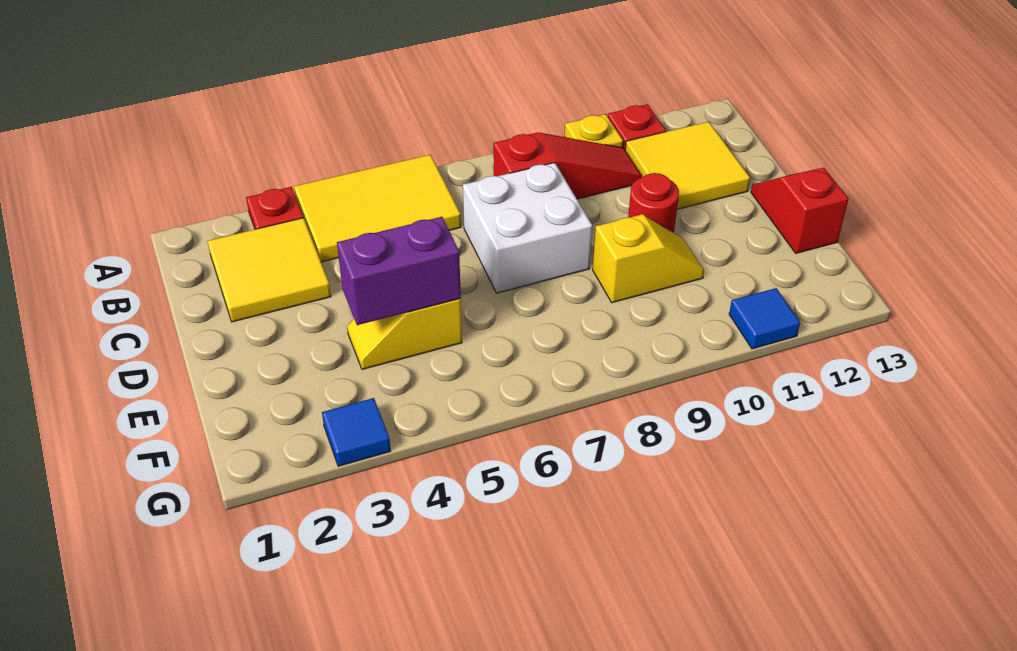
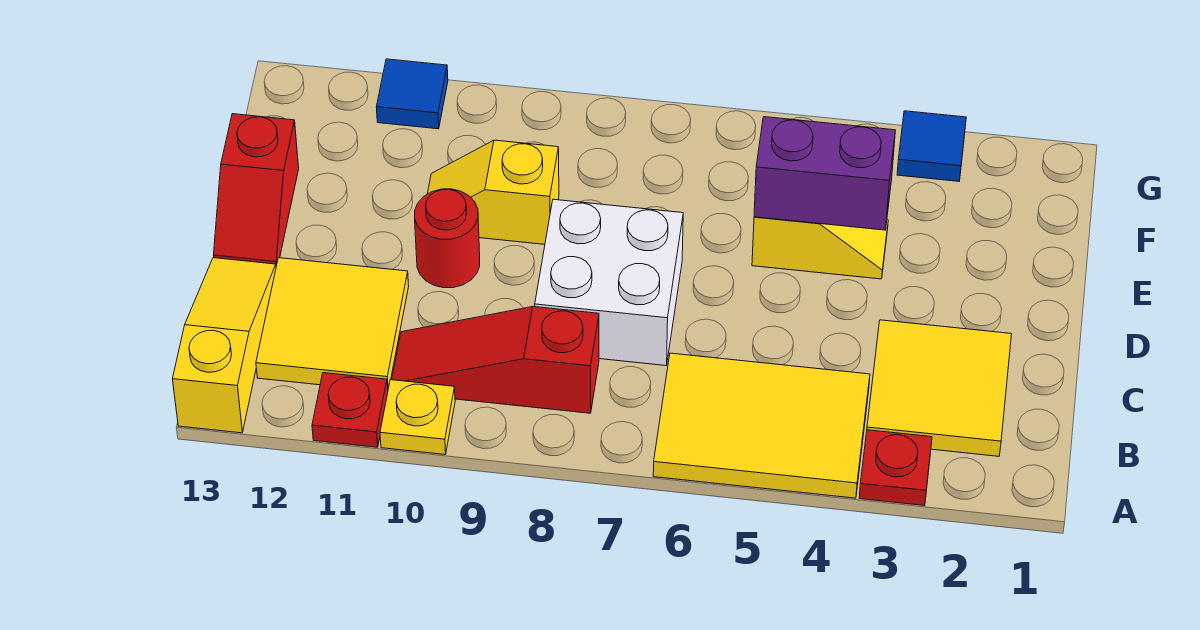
none -> yellow 1x3 slope [173,258,276,433]

